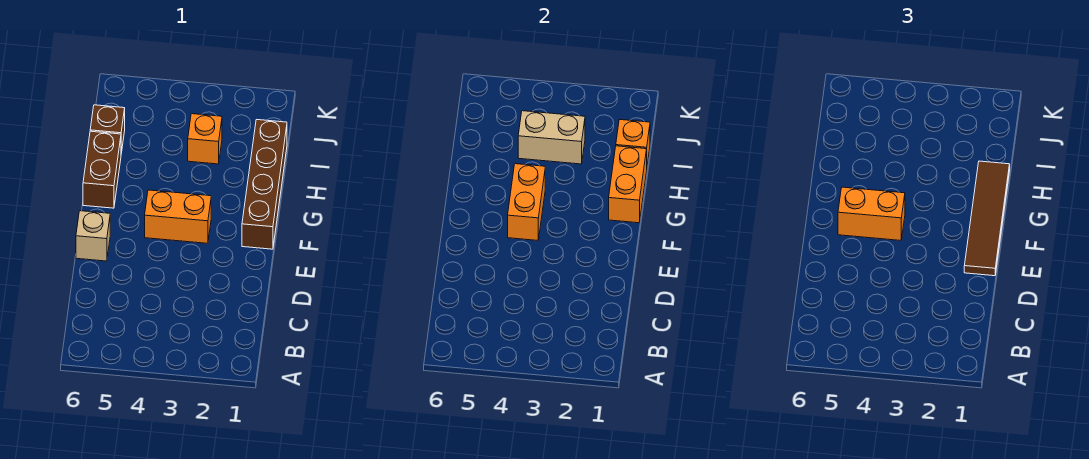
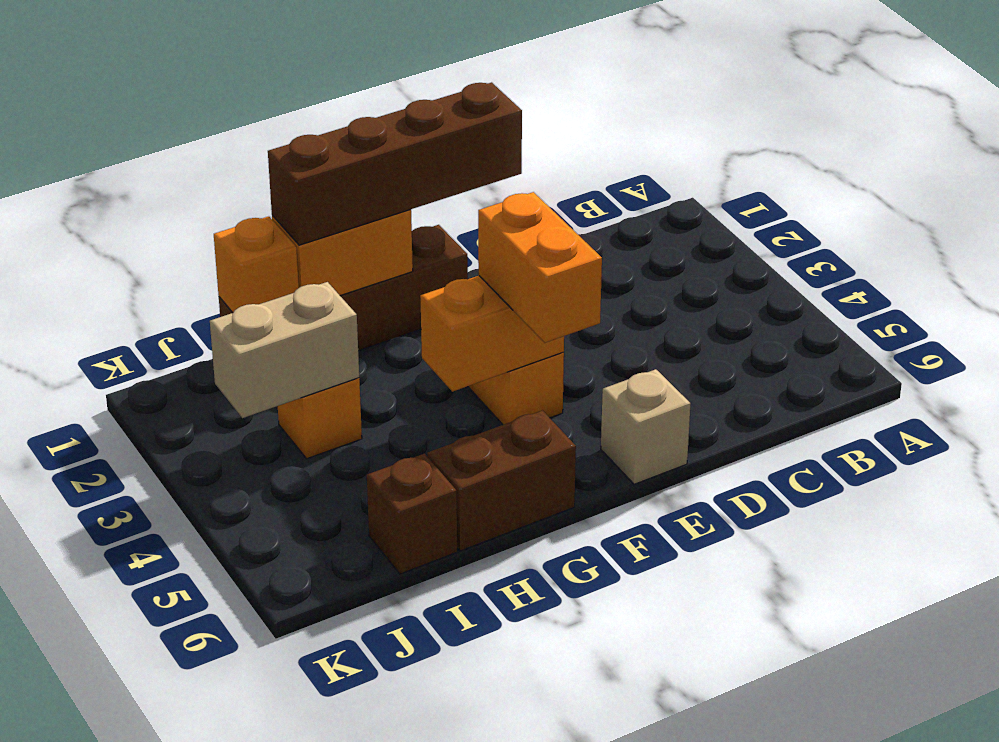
brown 1x4 tile [964,161,1010,276] -> brown 1x4 brick [268,82,522,245]
tan 1x2 brick [518,111,585,164] -> tan 1x2 brick turned to [210,282,359,418]

